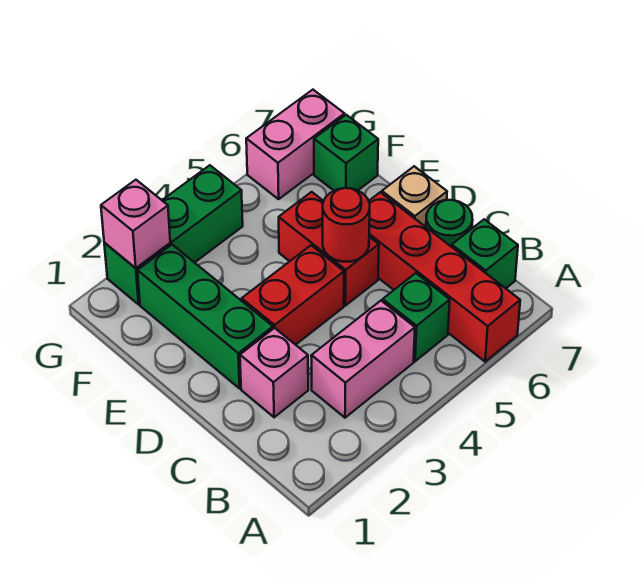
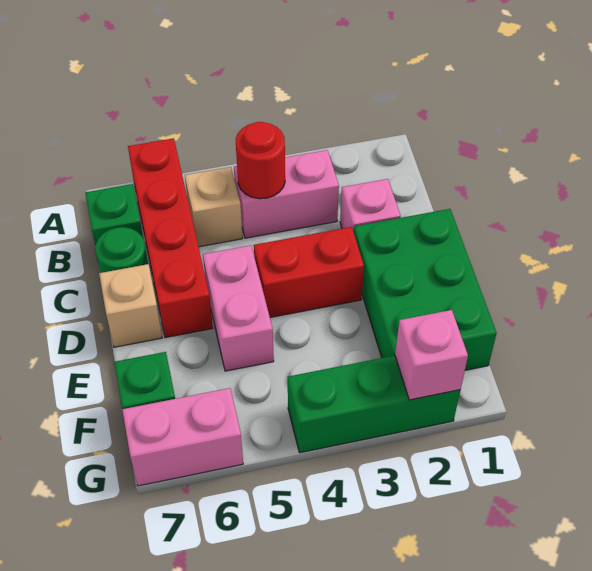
green 1x1 brick [383,273,450,361] -> tan 1x1 brick [185,167,243,247]
green 1x3 brick [137,245,273,388] -> green 2x3 brick [354,209,497,370]
red 1x2 brick [279,192,379,306] -> pink 1x2 brick [203,245,274,371]
red 1x1 round brick [323,188,370,262] -> red 1x1 round brick moved to [236,122,285,199]

